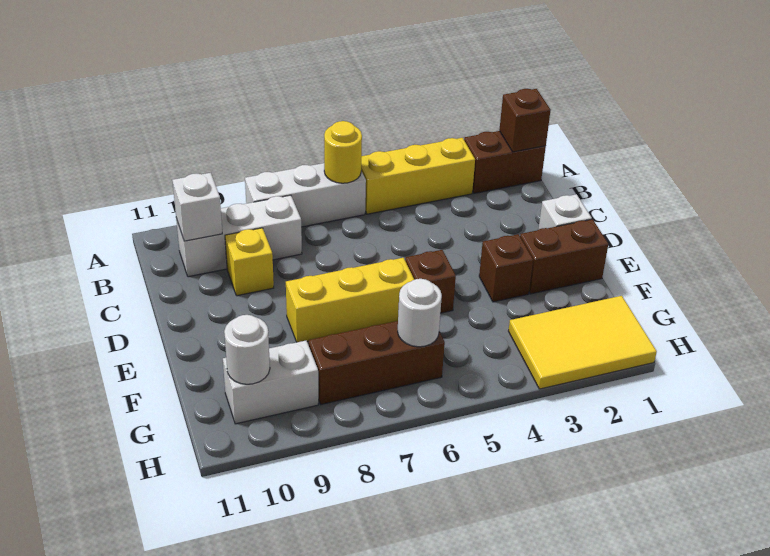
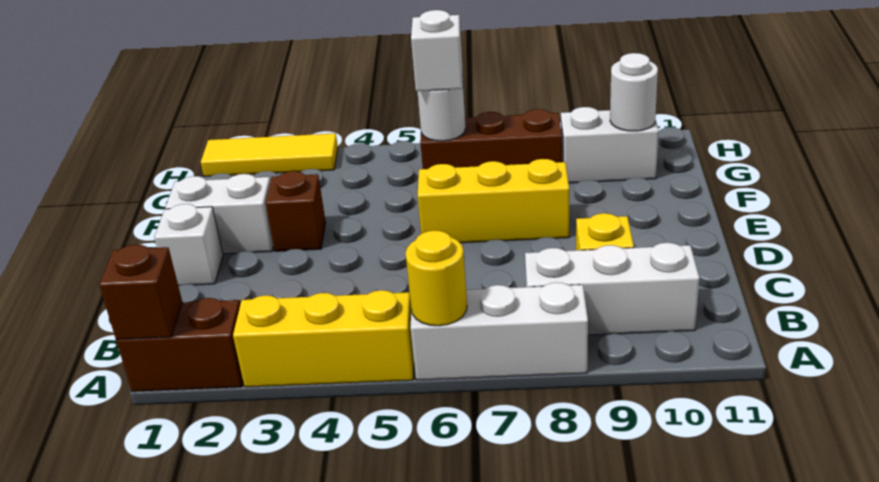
white 1x1 brick [172,173,222,241] -> white 1x1 brick moved to [411,10,463,91]
brown 1x2 brick [520,219,608,294] -> white 1x2 brick [165,174,273,254]
brown 1x1 brick [405,250,456,313] -> none
yellow 2x3 tile [509,296,657,389] -> yellow 1x3 tile [201,133,338,177]

